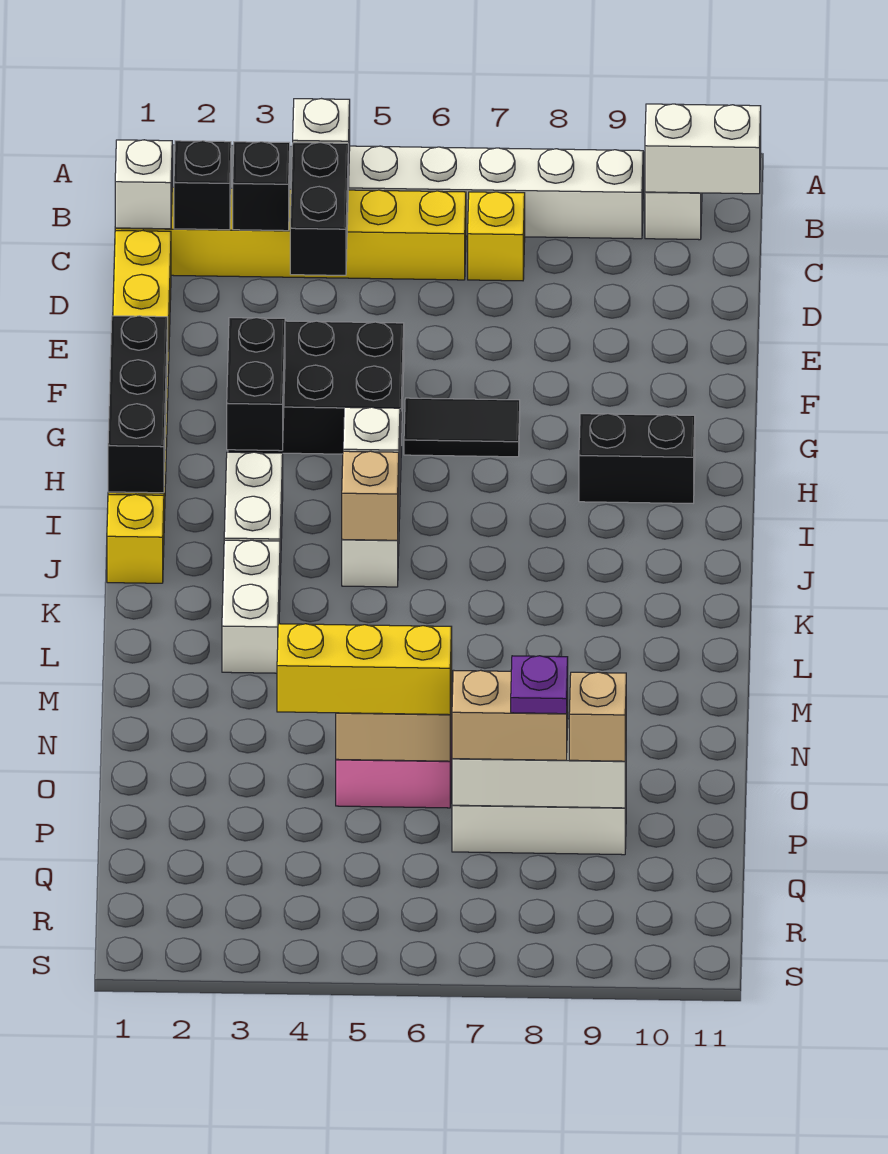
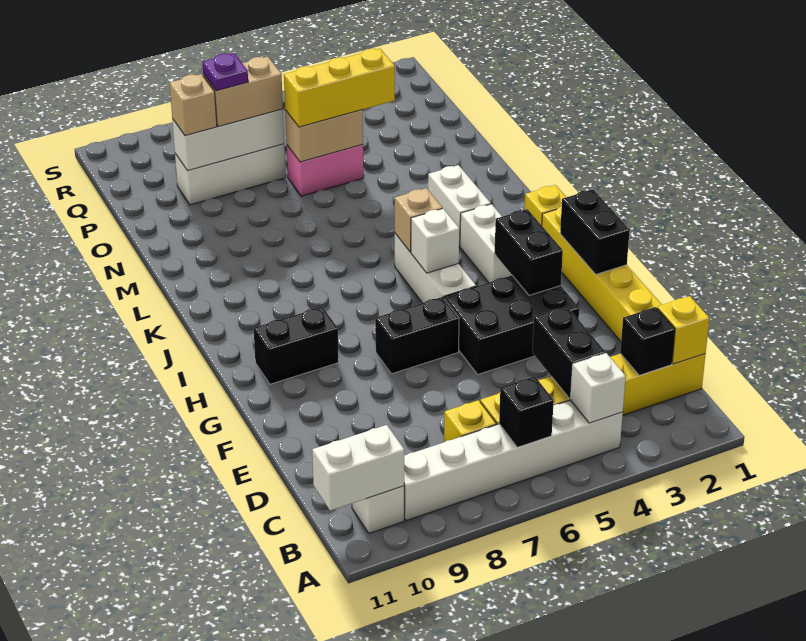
white 1x1 brick [115,140,172,229] -> yellow 1x1 brick [657,296,709,364]
black 1x1 brick [233,142,290,231] -> black 1x1 brick moved to [499,376,554,447]
black 1x3 brick [108,316,168,493] -> black 1x2 brick [560,190,630,274]
black 1x2 tile [404,398,520,457] -> black 1x2 brick [375,297,459,374]

